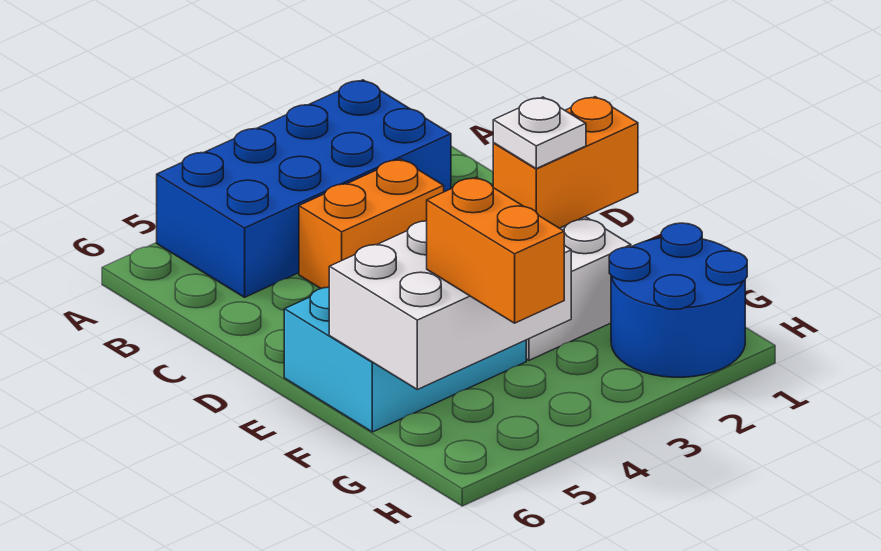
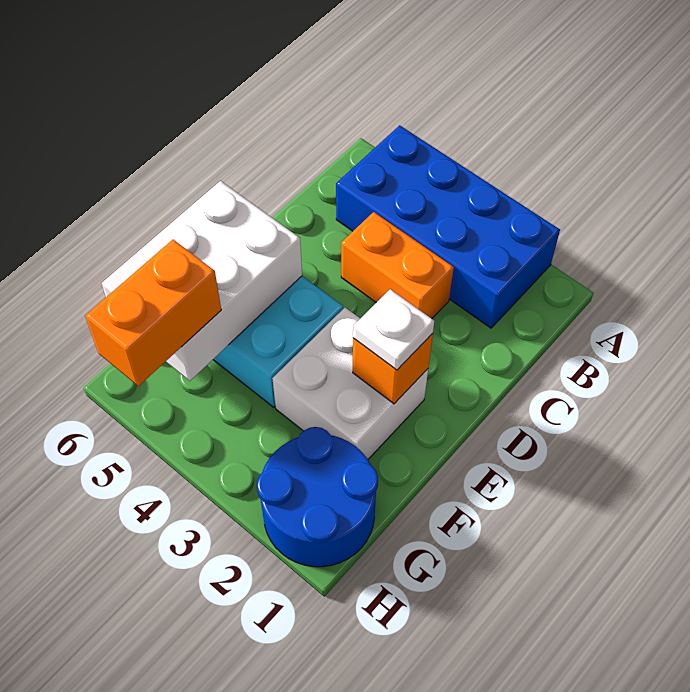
orange 1x2 brick [493,97,638,228] -> orange 1x1 brick [353,334,433,404]
white 2x3 brick [329,221,571,390] -> white 2x3 brick turned to [102,181,302,381]

